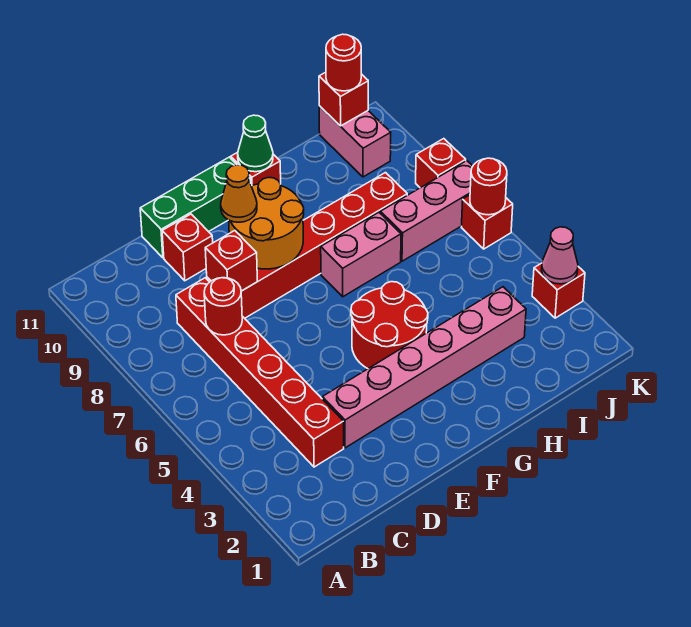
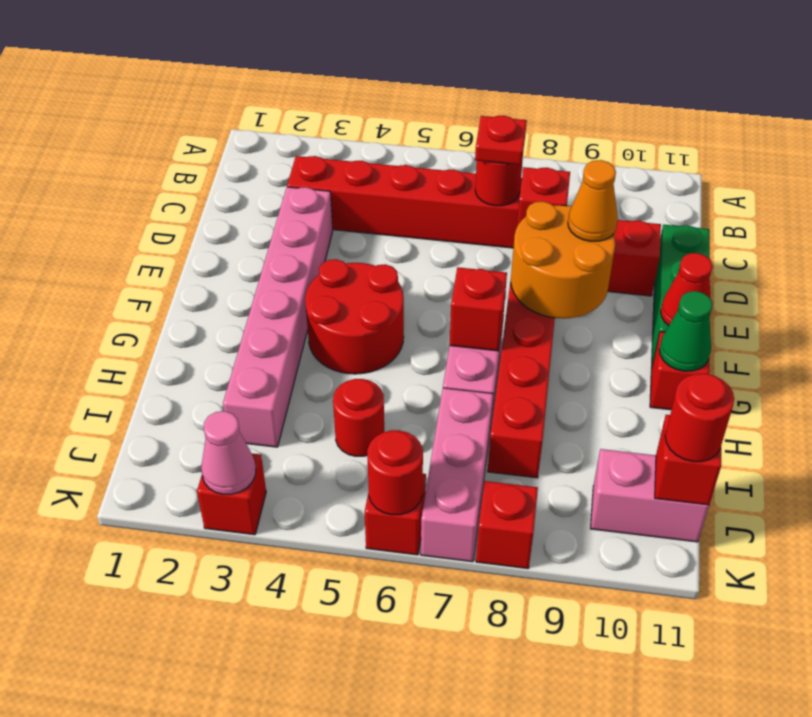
none -> red 1x1 plate [475,115,527,165]
none -> red 1x1 cone [661,253,713,325]
none -> red 1x1 brick [450,267,507,351]
none -> red 1x1 round brick [333,379,384,456]

